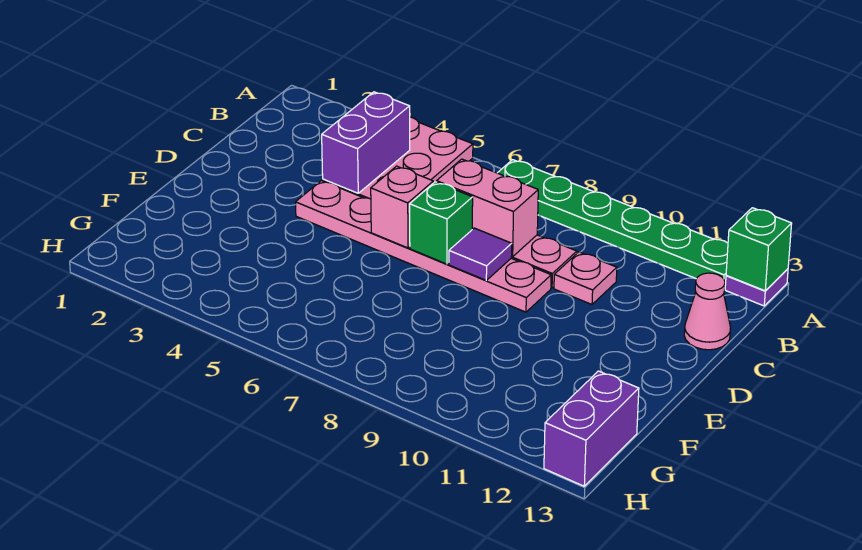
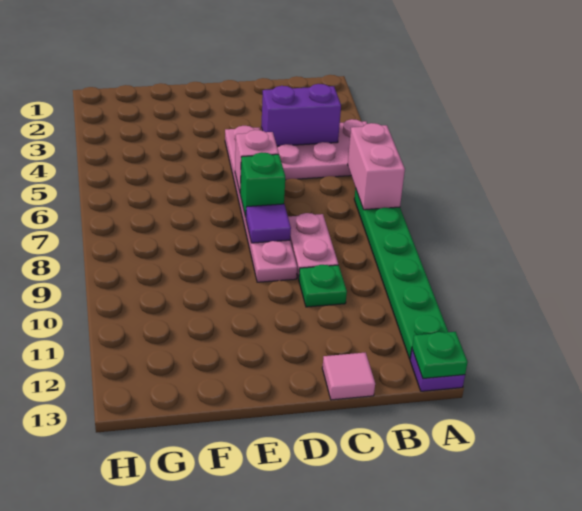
green 1x1 brick [726,208,792,291] -> green 1x1 plate [412,332,468,378]
pink 1x2 brick [437,159,538,257] -> pink 1x2 brick moved to [348,123,405,210]
pink 1x1 plate [554,252,617,304] -> green 1x1 plate [299,265,347,307]
pink 1x1 cone [684,273,731,350] -> pink 1x1 tile [322,352,375,400]
purple 1x2 brick [544,371,639,486] -> none

